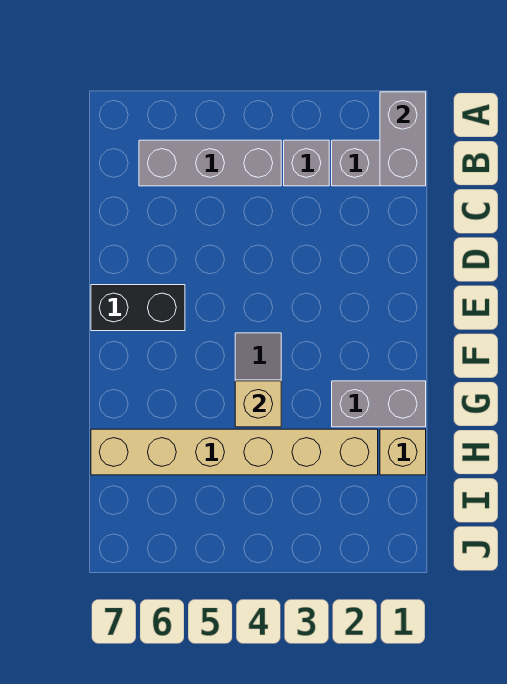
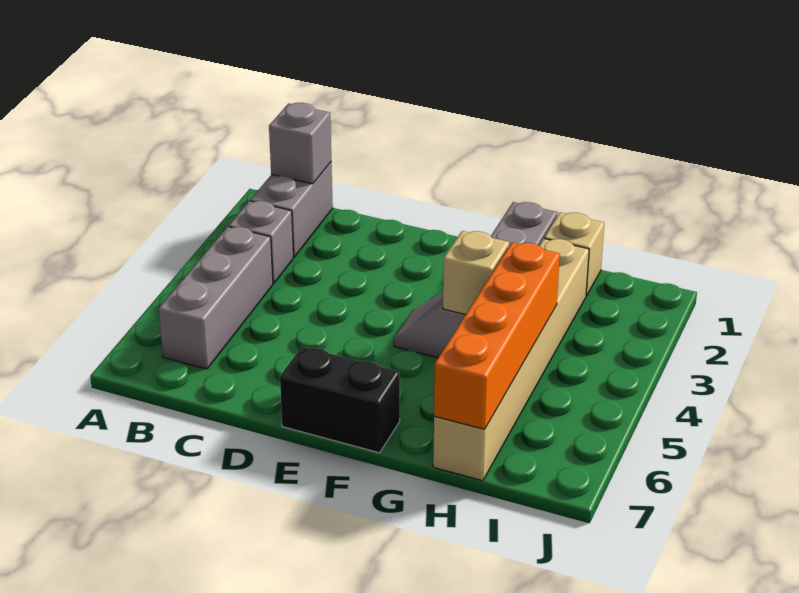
grey 1x2 brick [380,92,426,186] -> grey 1x1 brick [269,103,331,184]
black 1x2 brick [91,285,185,331] -> black 1x2 brick turned to [280,347,400,453]
none -> orange 1x4 brick [434,243,560,429]

